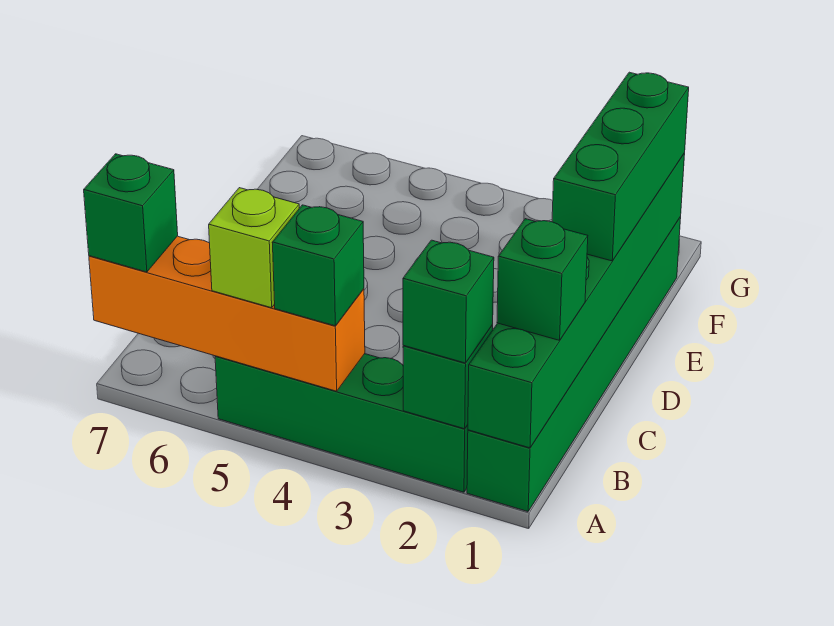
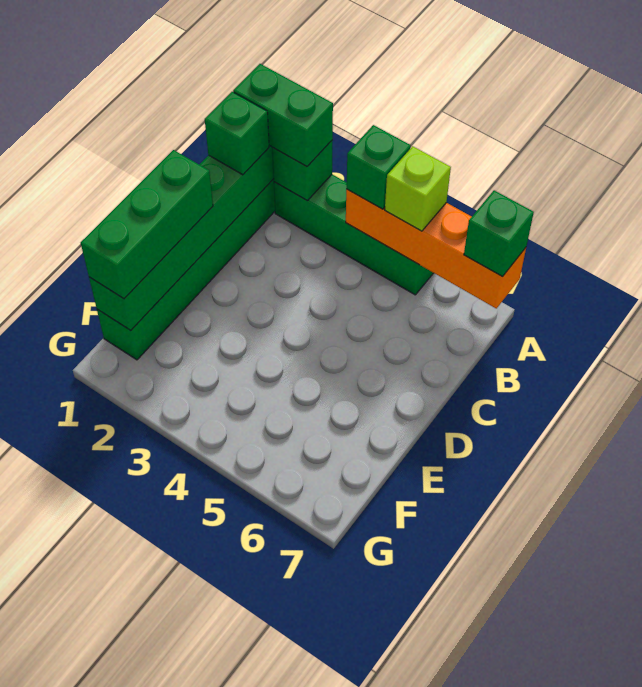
green 1x1 brick [403,240,494,363] -> green 1x2 brick [233,64,333,166]

